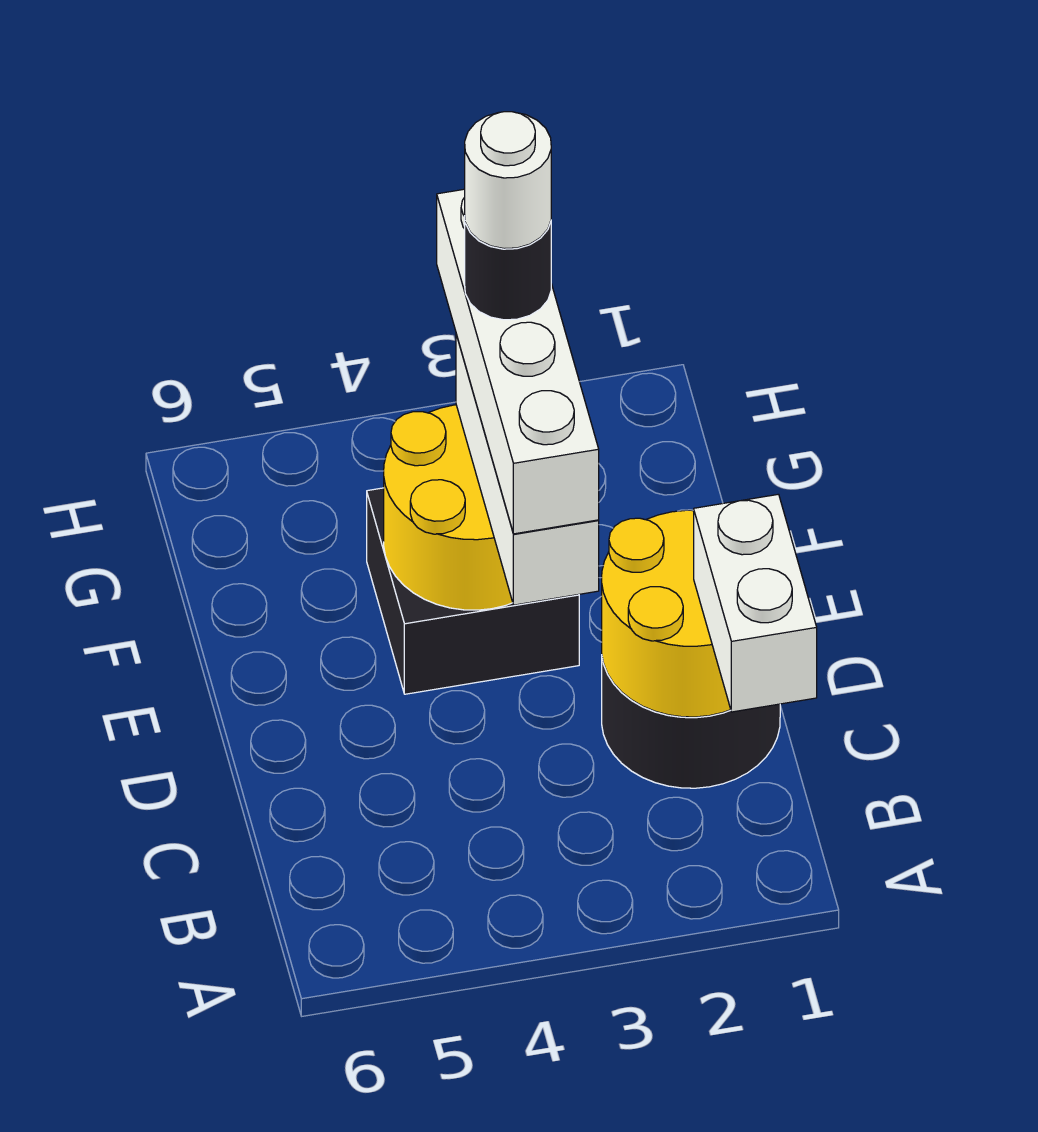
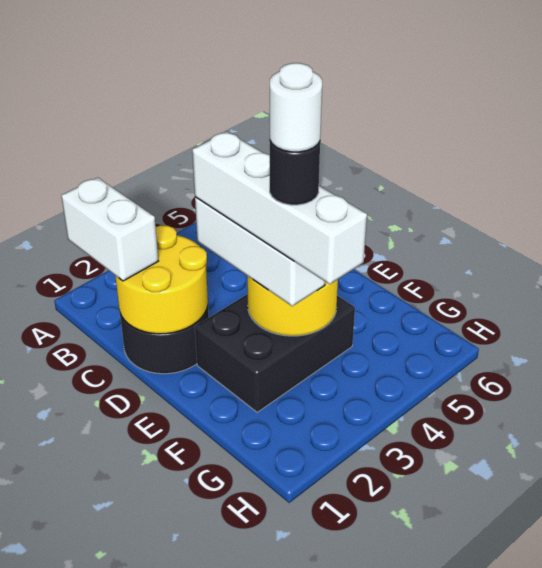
black 2x2 brick [367,488,579,694] -> black 2x3 brick [195,294,355,412]

